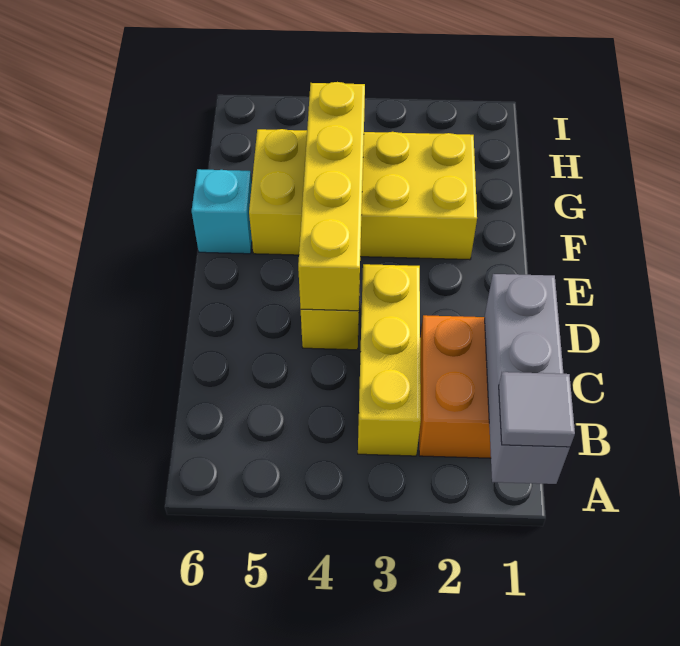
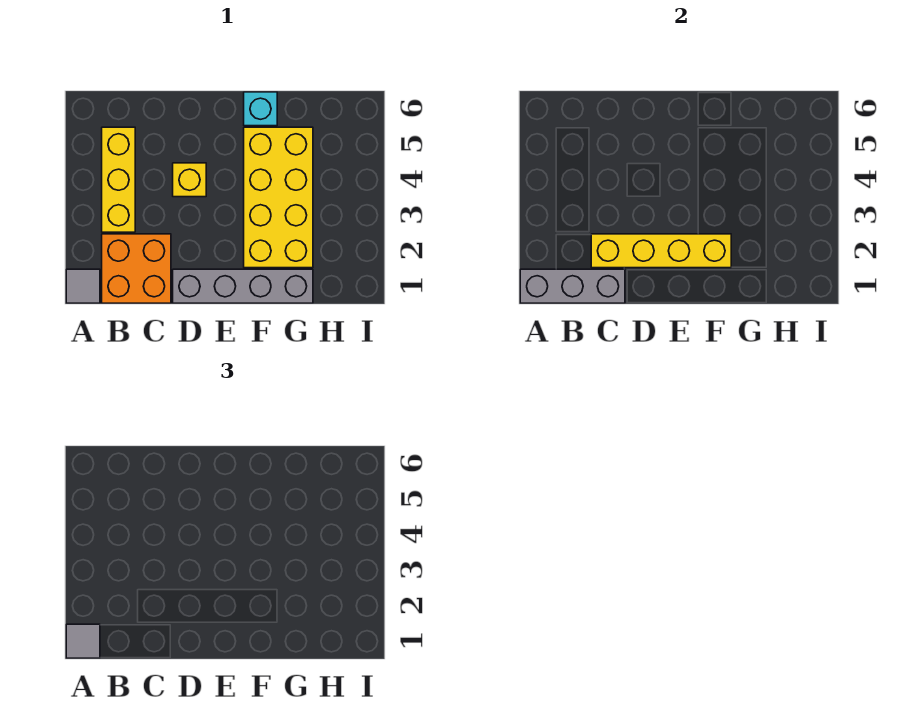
none -> grey 1x1 tile [66,269,100,303]
yellow 1x3 brick [358,264,421,456] -> yellow 1x3 brick turned to [102,127,135,232]
none -> grey 1x4 brick [173,269,313,303]
yellow 1x4 brick [298,82,365,311] -> yellow 1x4 brick moved to [591,234,731,268]

